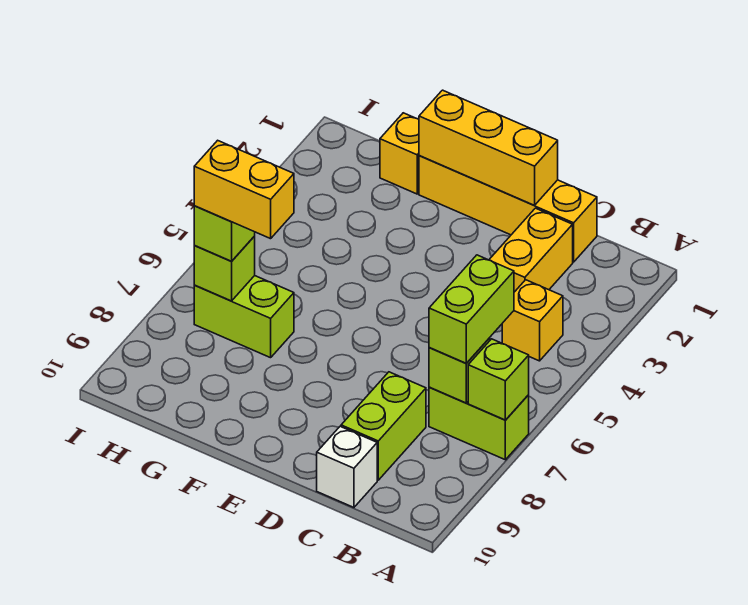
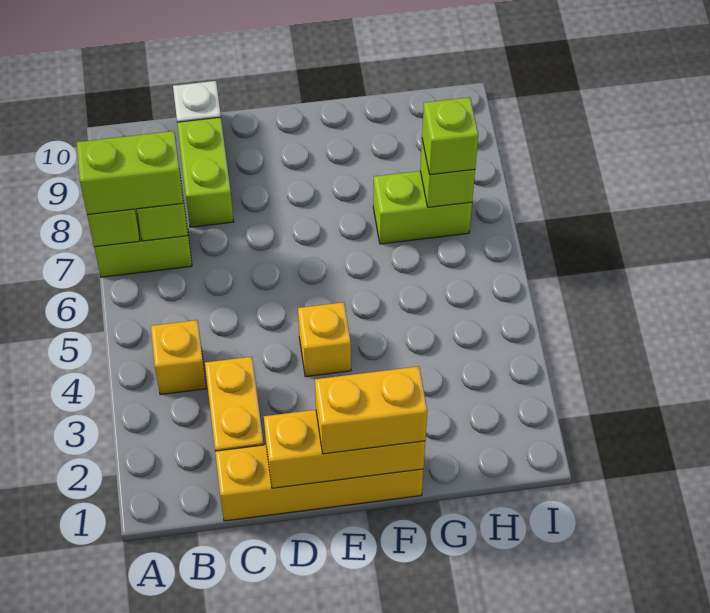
lime 1x2 brick [429,255,514,363] -> lime 1x2 brick turned to [77,131,183,215]
yellow 1x1 brick [380,113,419,194] -> yellow 1x1 brick moved to [298,302,351,377]
yellow 1x2 brick [194,140,294,239] -> yellow 1x2 brick moved to [315,366,428,454]

